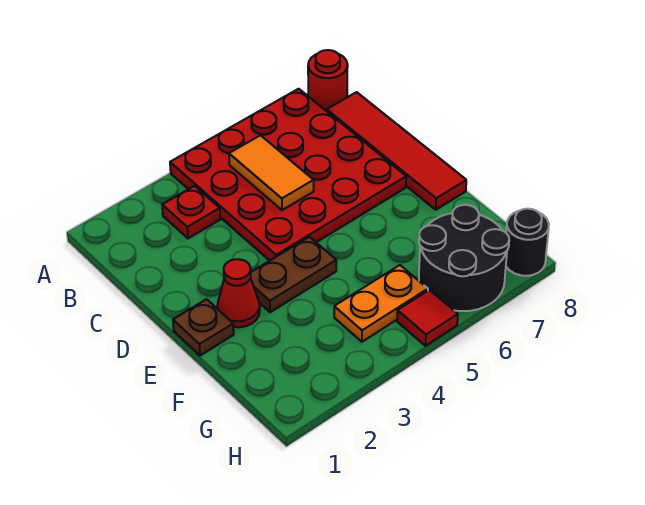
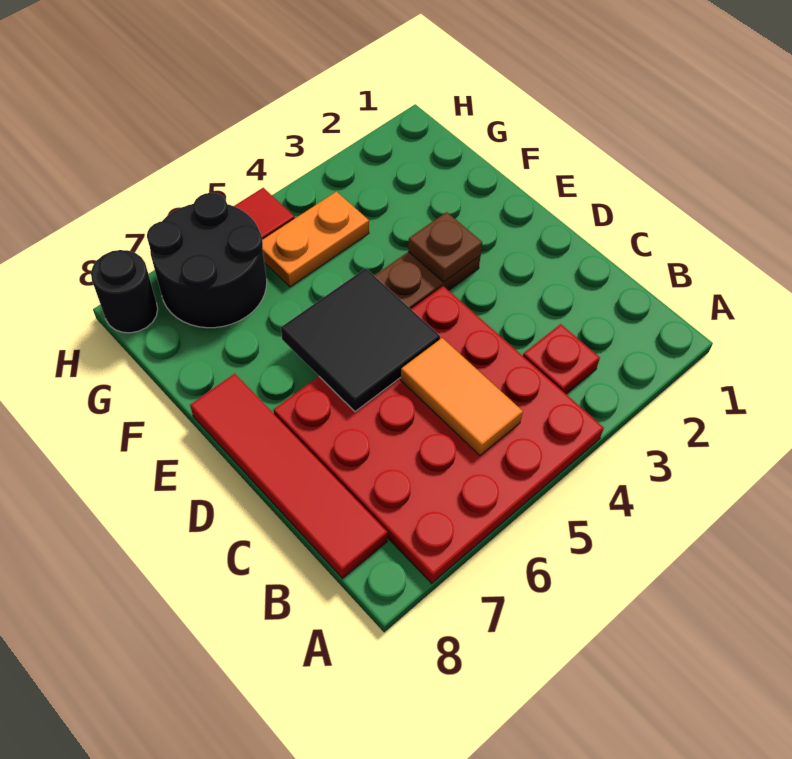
red 1x1 round brick [308,50,348,111] -> none
none -> black 2x2 tile [281,268,440,411]
brown 1x1 plate [173,299,234,355] -> brown 1x1 plate moved to [408,212,482,282]
red 1x1 cone [217,259,260,327] -> none

